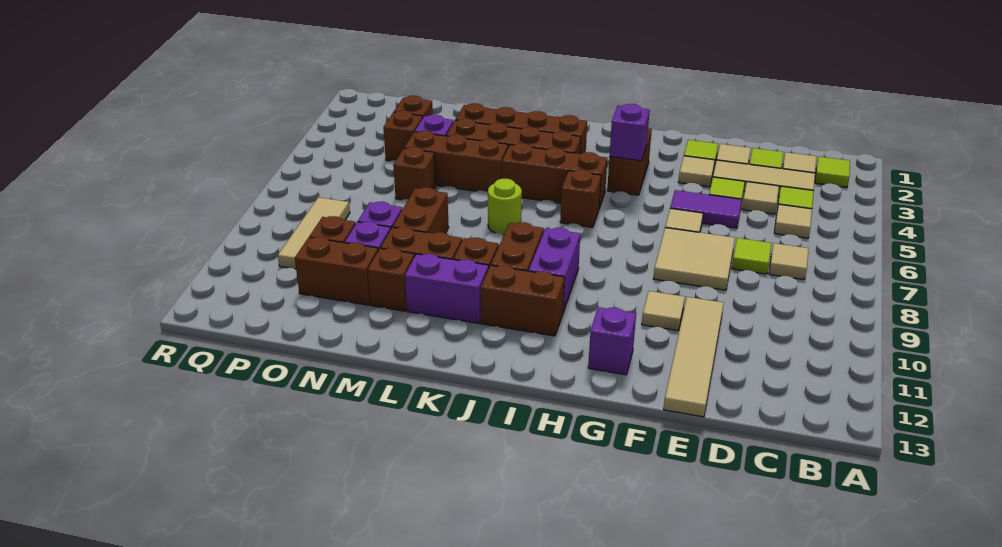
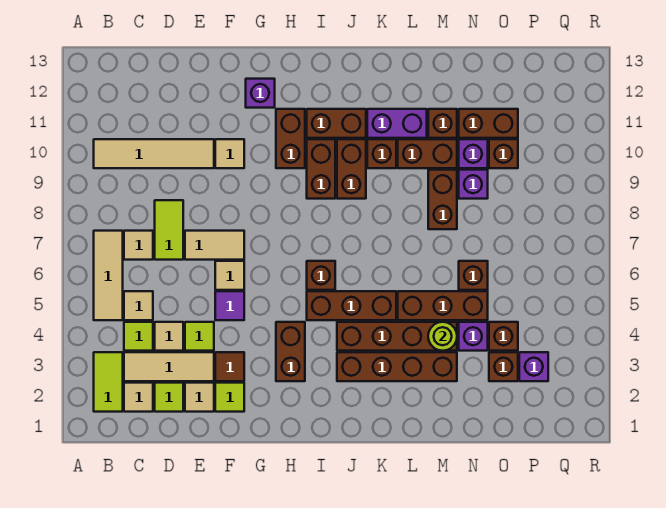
lime 1x1 tile [815,157,850,187] -> lime 1x2 tile [94,352,123,412]
lime 1x1 tile [732,238,772,274] -> lime 1x2 tile [155,200,183,260]
purple 1x2 tile [670,190,742,228] -> purple 1x1 tile [215,291,244,320]
tan 2x2 tile [653,228,735,290] -> tan 1x2 tile [185,231,244,260]
tan 1x4 tile [664,297,724,417] -> tan 1x4 tile turned to [94,139,214,168]
tan 1x1 tile [679,156,715,187] -> brown 1x1 tile [215,352,244,381]
purple 1x1 brick [609,104,650,161] -> purple 1x1 brick moved to [519,352,548,381]
none -> brown 1x2 brick [276,109,305,168]
purple 1x2 brick [529,228,580,312] -> brown 1x2 brick [307,139,335,199]
lime 1x1 round brick [488,179,522,235] -> lime 1x1 round brick moved to [428,322,457,351]
tan 1x3 tile [278,197,350,269] -> tan 1x3 tile moved to [94,231,123,320]

